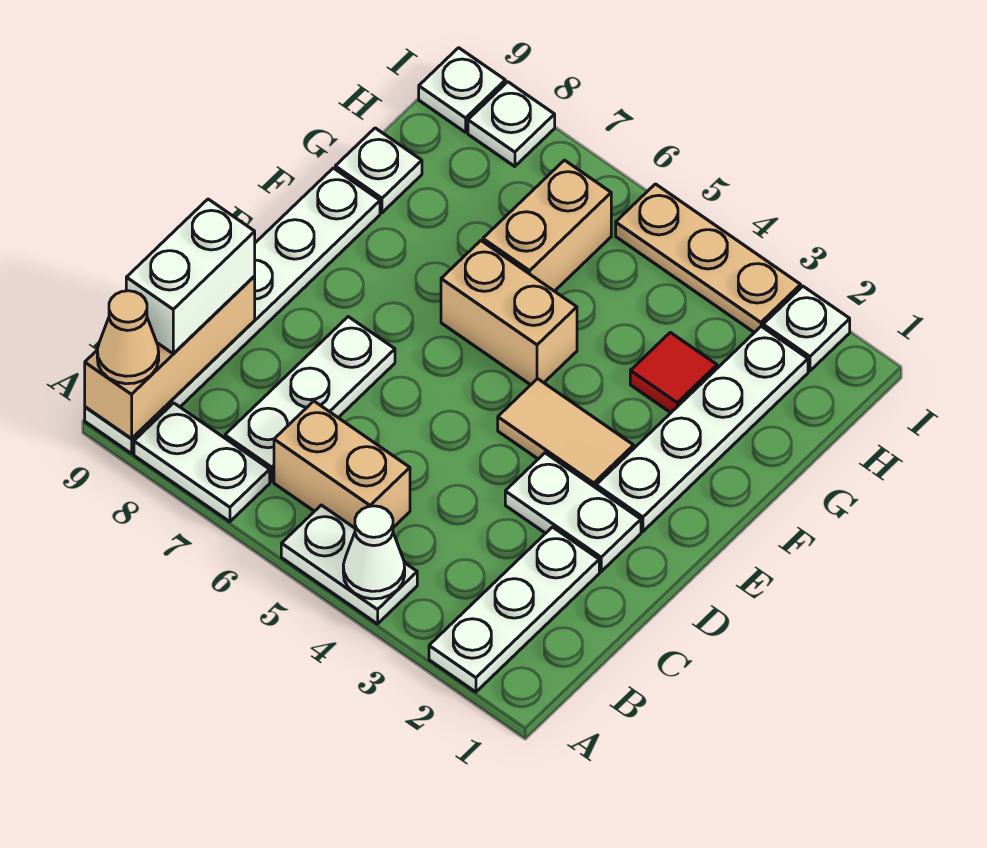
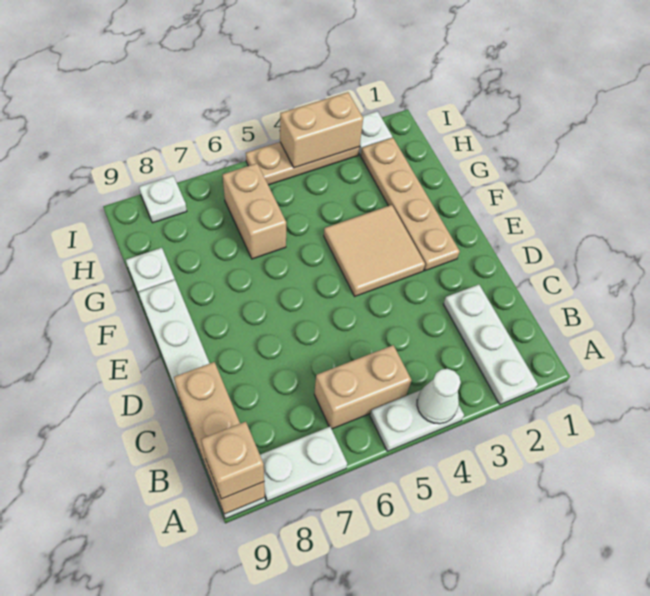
tan 1x1 cone [97,291,159,384] -> tan 1x1 brick [201,422,264,499]
white 1x3 plate [225,317,395,481] -> none
white 1x2 brick [126,199,255,354] -> none
white 1x2 plate [505,453,641,572] -> none
white 1x4 plate [596,326,808,531] -> tan 1x4 plate [361,138,460,271]
tan 1x2 tile [498,379,634,488] -> tan 2x2 tile [324,205,425,296]
tan 1x2 brick [441,241,577,385] -> tan 1x2 brick moved to [280,92,363,168]
red 1x1 tile [630,332,717,413] -> none
white 1x1 plate [419,48,505,132] -> none

